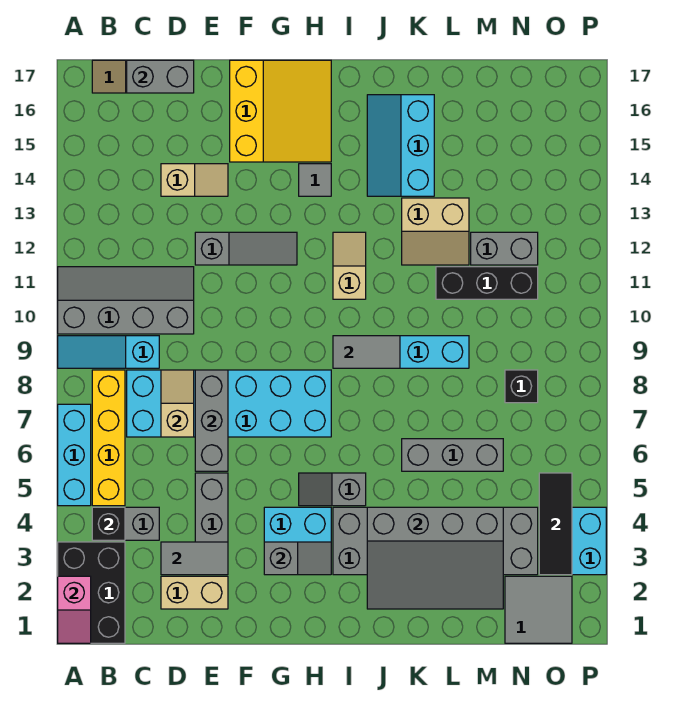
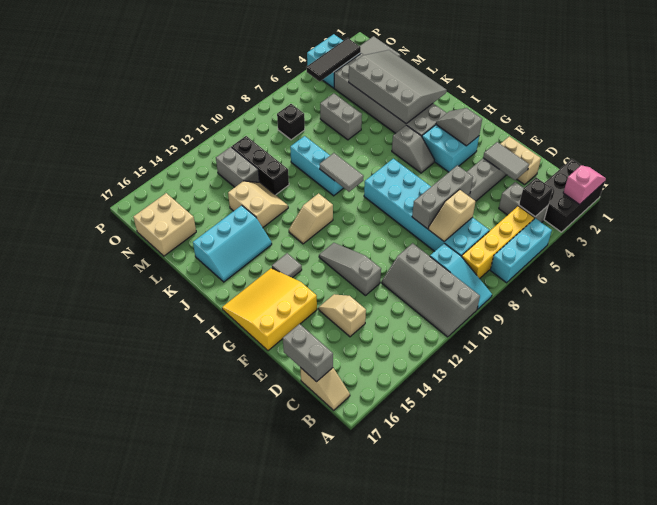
grey 1x3 brick [402,439,503,471] -> grey 1x2 brick [320,93,362,140]
none -> tan 2x2 brick [133,193,196,256]

